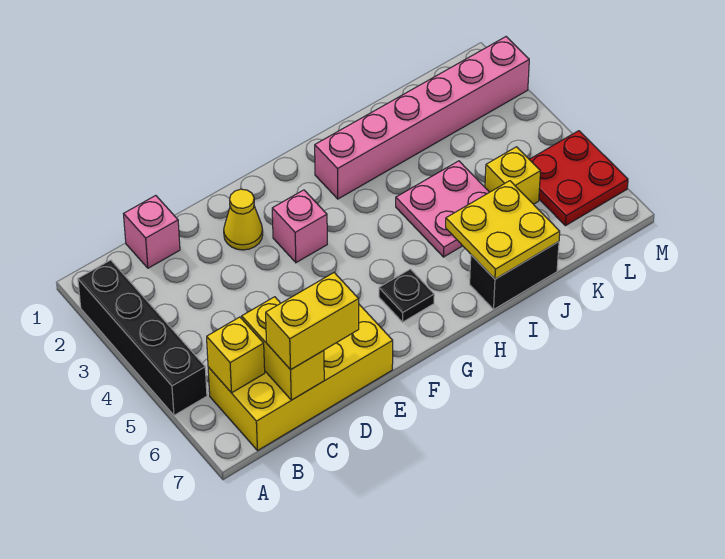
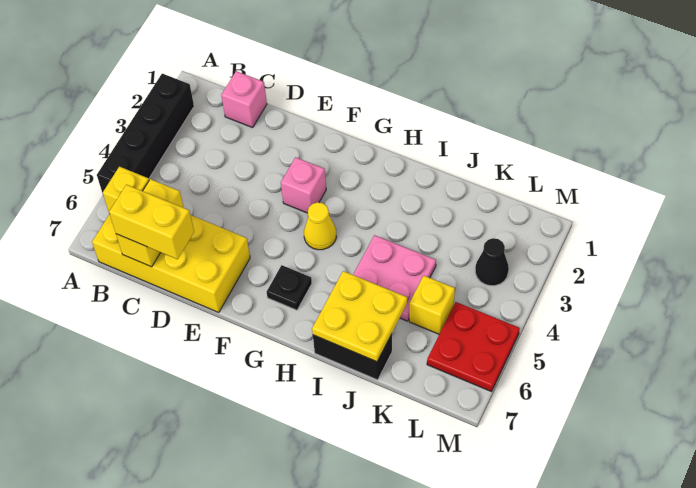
yellow 1x1 cone [224,189,263,250] -> yellow 1x1 cone moved to [304,202,336,250]
pink 1x6 brick [315,37,529,199] -> none
none -> black 1x1 cone [475,238,509,286]

